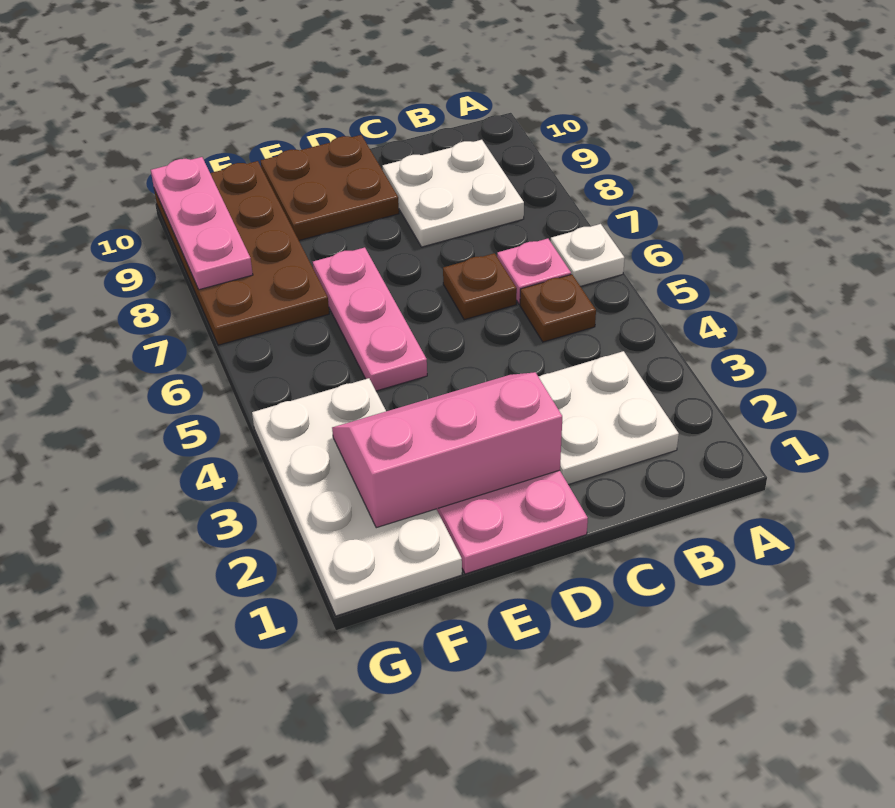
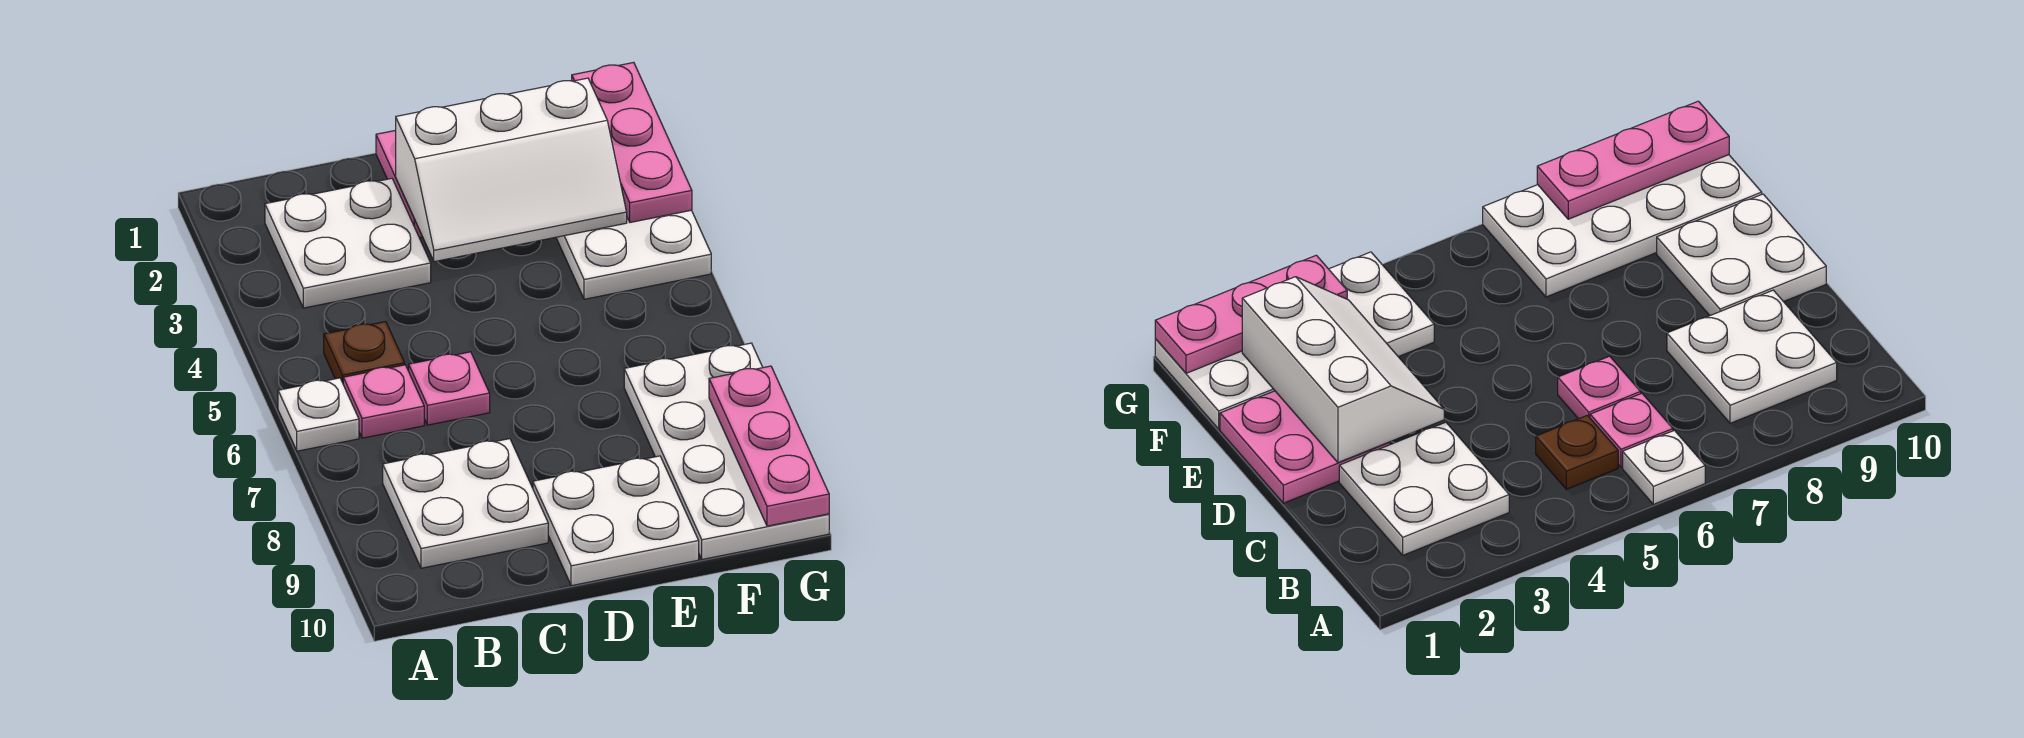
brown 1x1 plate [443,253,517,320] -> pink 1x1 plate [409,352,490,425]
pink 2x3 slope [332,372,562,528] -> white 2x3 slope [396,78,627,262]
brown 2x2 plate [261,135,399,240] -> white 2x2 plate [533,456,699,586]
pink 1x3 plate [313,247,427,391] -> pink 1x3 plate moved to [572,62,692,222]
brown 2x4 plate [154,161,329,345] -> white 2x4 plate [624,343,829,559]

